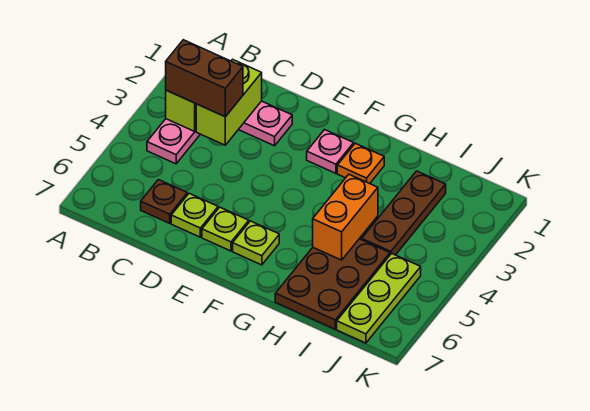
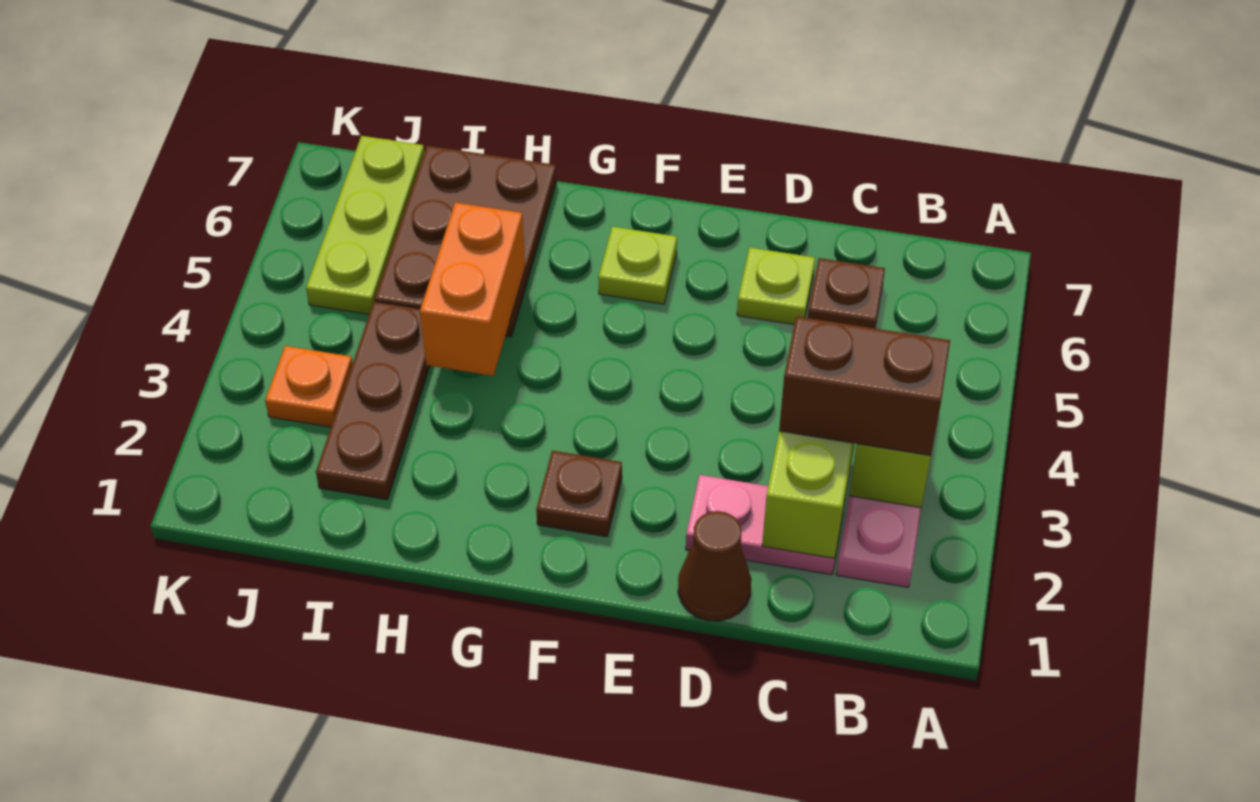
none -> brown 1x1 cone [678,511,751,621]
lime 1x1 plate [202,207,249,251] -> none
pink 1x1 plate [307,130,354,173] -> brown 1x1 plate [536,451,622,537]
orange 1x1 plate [337,143,384,184] -> orange 1x1 plate moved to [265,346,353,427]

